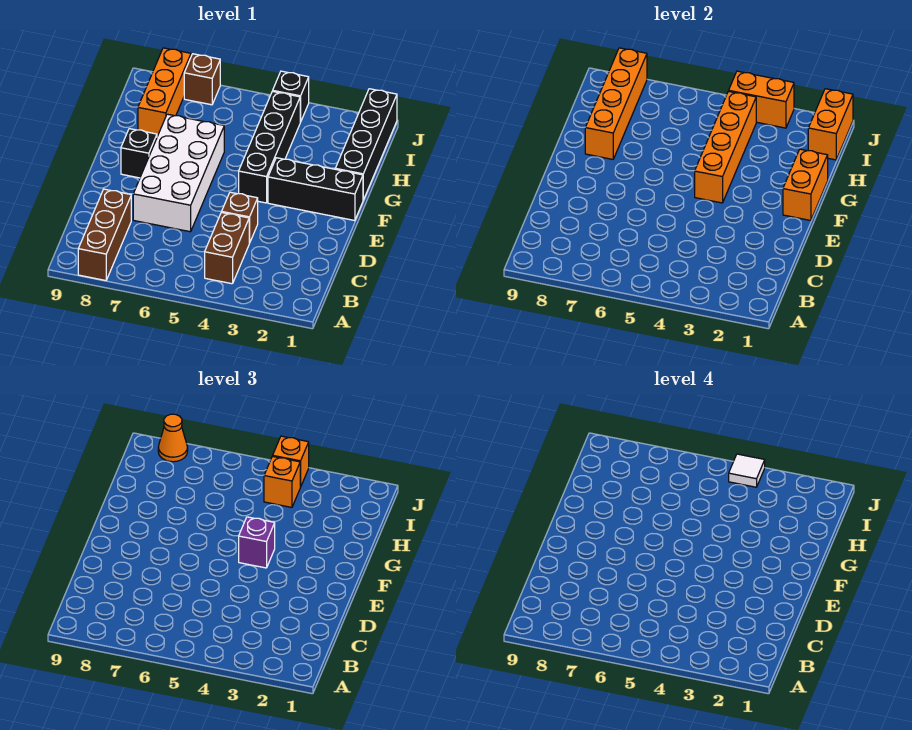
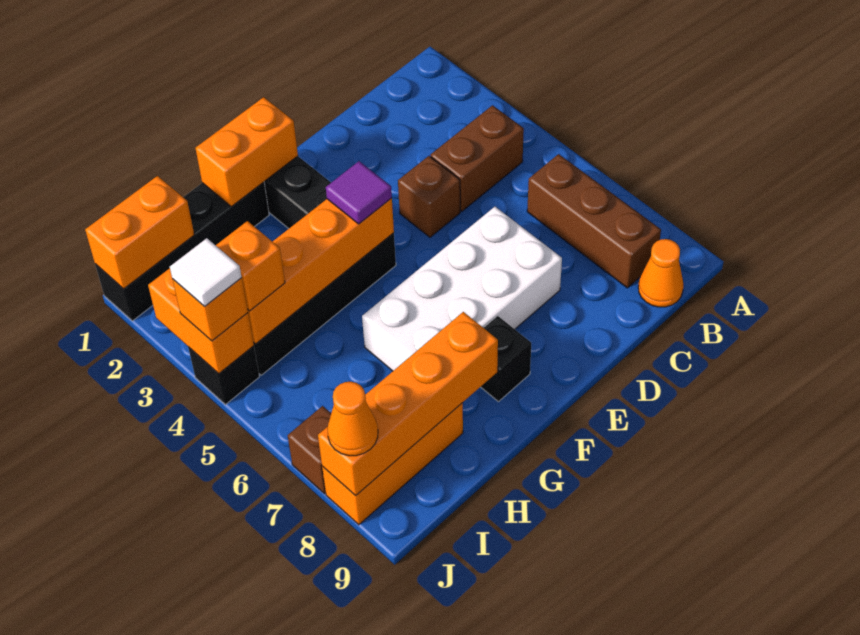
brown 1x3 brick [78,189,131,281] -> brown 1x3 brick turned to [527,154,661,288]
none -> orange 1x1 cone [638,239,683,307]
purple 1x1 brick [239,517,275,568] -> purple 1x1 tile [326,161,392,224]

